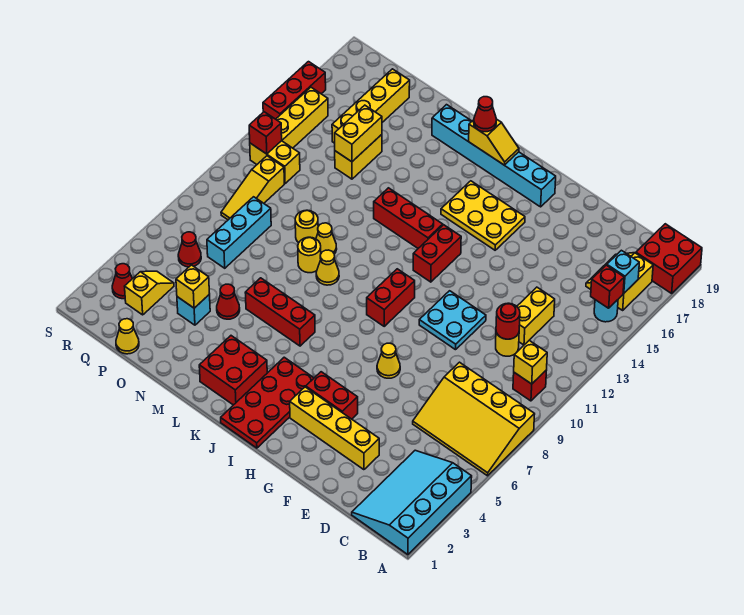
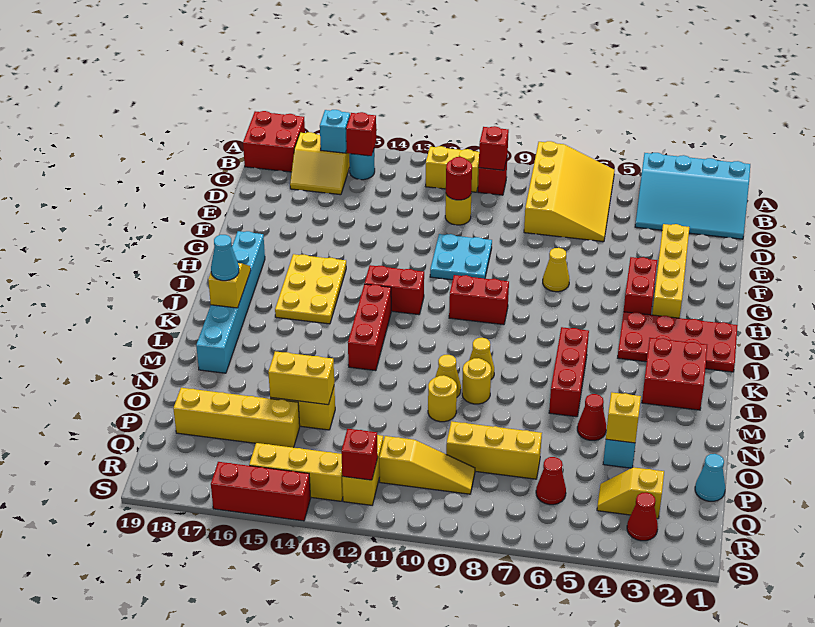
yellow 1x1 brick [514,340,547,384] -> red 1x1 brick [479,126,509,170]
yellow 1x2 brick [517,287,555,345] -> yellow 1x2 brick moved to [426,146,479,192]
red 1x1 cone [474,97,496,132] -> cyan 1x1 cone [211,235,239,281]
yellow 1x1 cone [116,319,139,354] -> cyan 1x1 cone [695,454,725,501]
cyan 1x3 brick [207,197,271,268] -> yellow 1x3 brick [446,421,542,479]

